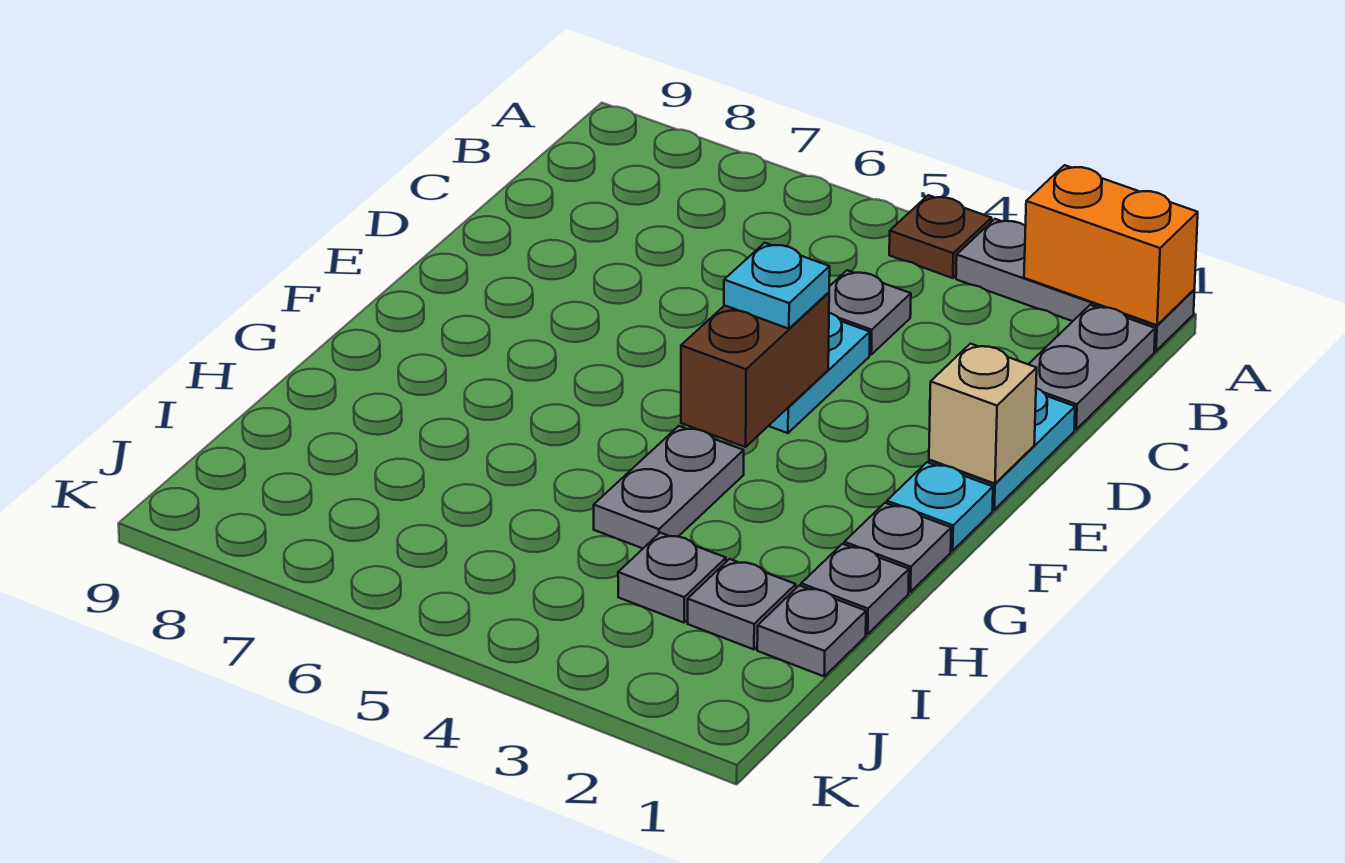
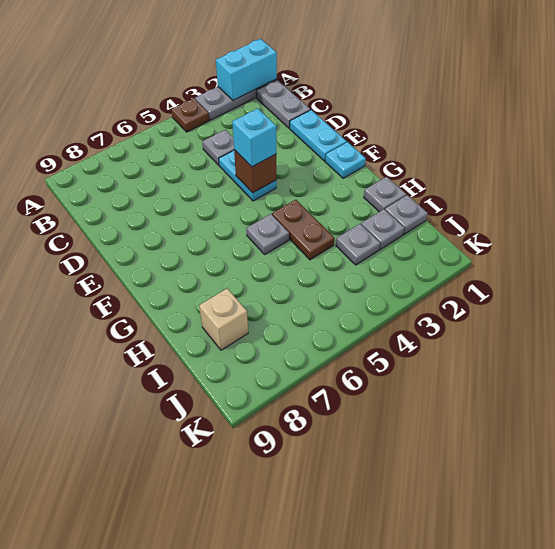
orange 1x2 brick [1024,165,1198,325] -> cyan 1x2 brick [216,39,277,100]
tan 1x1 brick [929,344,1037,484] -> tan 1x1 brick moved to [199,288,248,350]
brown 1x2 brick [681,292,829,447] -> brown 1x1 brick [234,150,276,193]
cyan 1x1 plate [724,243,830,329] -> cyan 1x1 brick [232,108,276,167]
grey 1x1 plate [844,503,951,592] -> grey 1x1 plate moved to [246,214,289,254]
grey 1x2 plate [594,426,744,548] -> brown 1x2 plate [272,200,334,260]

